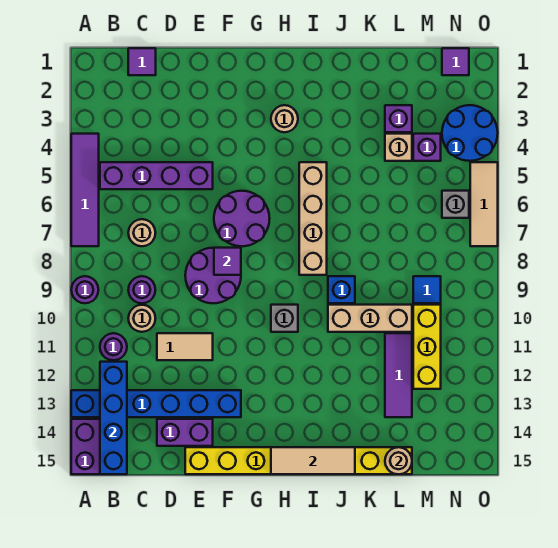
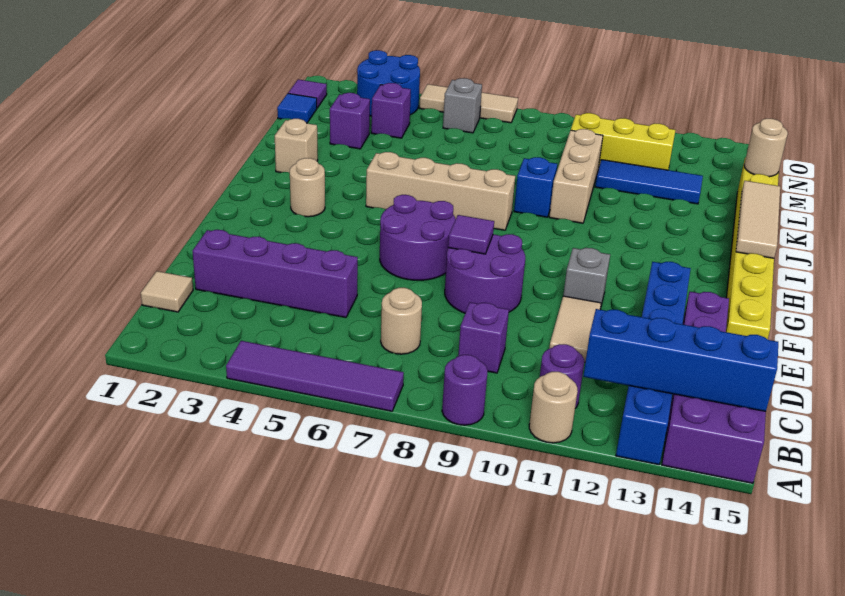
purple 1x4 brick [100,162,213,189] -> purple 1x4 brick turned to [193,230,358,318]
purple 1x1 tile [128,48,156,75] -> tan 1x1 tile [141,271,193,312]
purple 1x1 round brick [128,276,155,303] -> purple 1x1 brick [458,302,509,373]
tan 1x1 round brick [128,305,155,332] -> tan 1x1 round brick moved to [529,372,578,443]
grey 1x1 brick [271,305,298,332] -> grey 1x1 brick moved to [563,248,610,310]
tan 1x1 brick [385,134,412,161] -> tan 1x1 brick moved to [275,119,318,173]
purple 1x3 tile [385,333,412,417] -> blue 1x3 tile [595,160,703,204]
blue 1x1 tile [413,276,441,303] -> blue 1x1 tile moved to [277,94,317,123]

